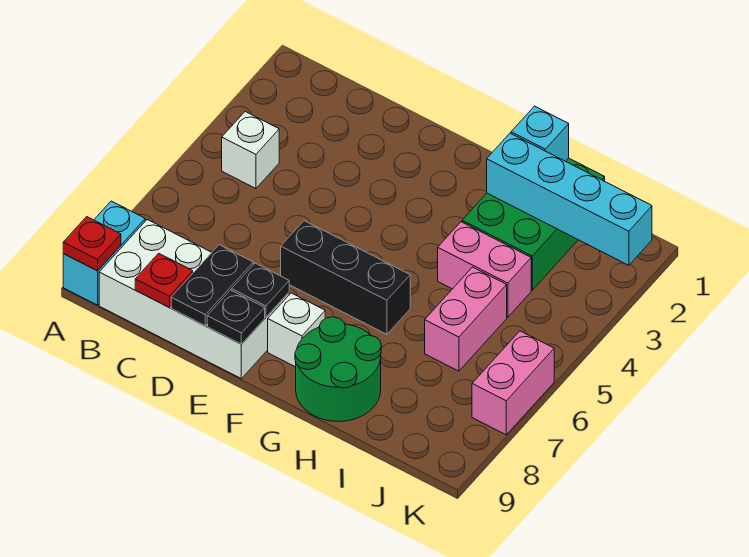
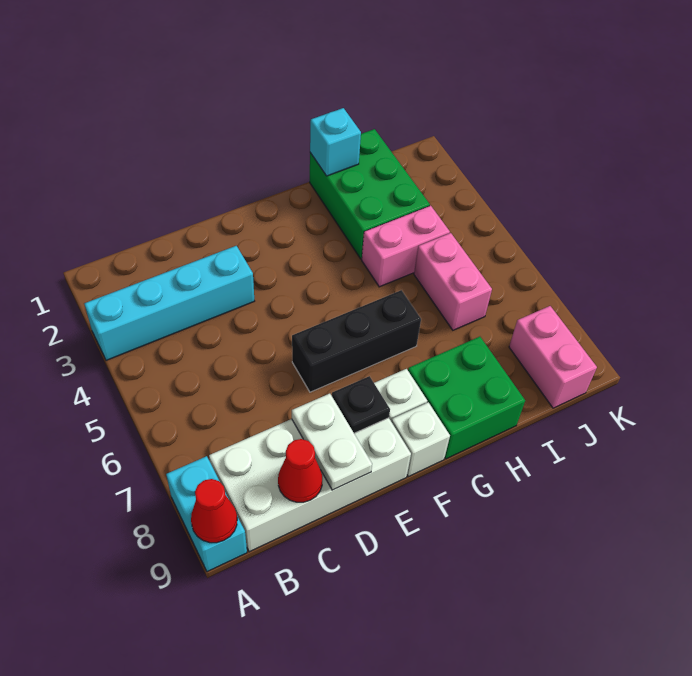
red 1x1 plate [63,217,121,271] -> red 1x1 cone [191,479,237,543]
white 1x1 brick [222,112,279,189] -> white 1x1 brick moved to [391,402,450,477]
red 1x1 plate [135,253,193,307] -> red 1x1 cone [278,439,322,502]
black 1x2 plate [171,245,253,326] -> white 1x2 plate [292,394,372,490]
black 1x1 plate [207,290,265,344] -> none
green 2x2 round brick [295,317,381,422] -> green 2x2 brick [408,337,525,459]
cyan 1x4 brick [487,133,652,265] -> cyan 1x4 brick moved to [84,246,254,360]
pink 1x2 brick [472,331,554,435] -> pink 1x2 brick moved to [509,306,597,408]

